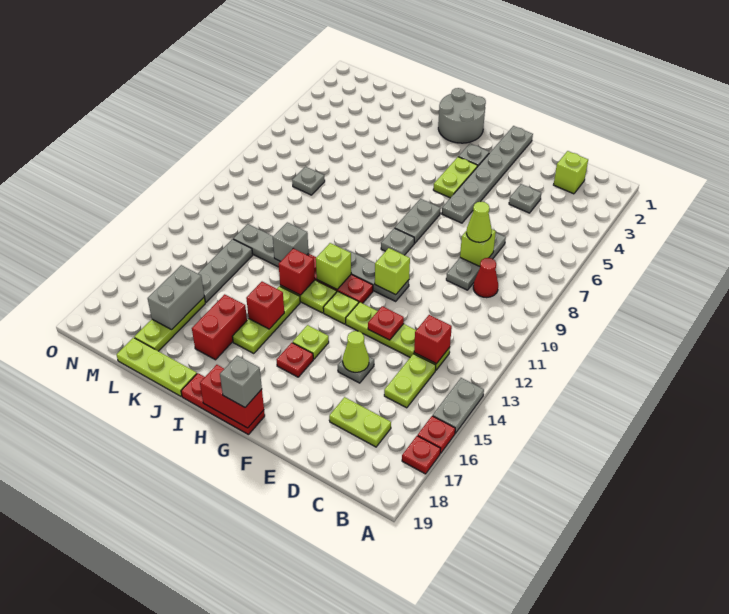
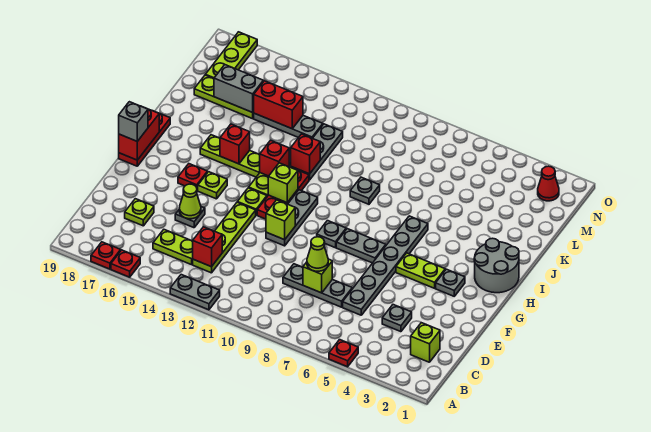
grey 1x2 plate [433,378,484,433] -> grey 1x2 plate moved to [170,275,220,310]
red 1x1 cone [473,258,498,298] -> red 1x1 cone moved to [538,166,559,201]
lime 1x2 plate [329,397,391,447] -> lime 1x1 plate [125,199,154,226]
red 1x1 plate [368,306,404,340] -> red 1x1 plate moved to [329,340,358,367]
grey 1x6 plate [442,126,533,223] -> grey 1x6 plate turned to [343,216,428,315]
grey 1x1 brick [273,222,308,261] -> red 1x1 brick [291,134,320,174]
red 1x2 brick [192,294,247,360] -> red 1x2 brick moved to [254,81,303,129]
lime 1x3 plate [117,338,197,396] -> lime 1x3 plate moved to [205,32,257,79]
grey 1x1 plate [292,167,325,195] -> grey 1x1 plate moved to [350,177,380,204]

